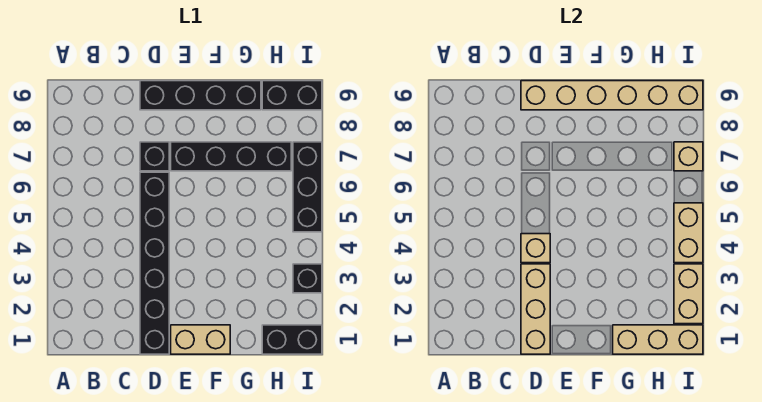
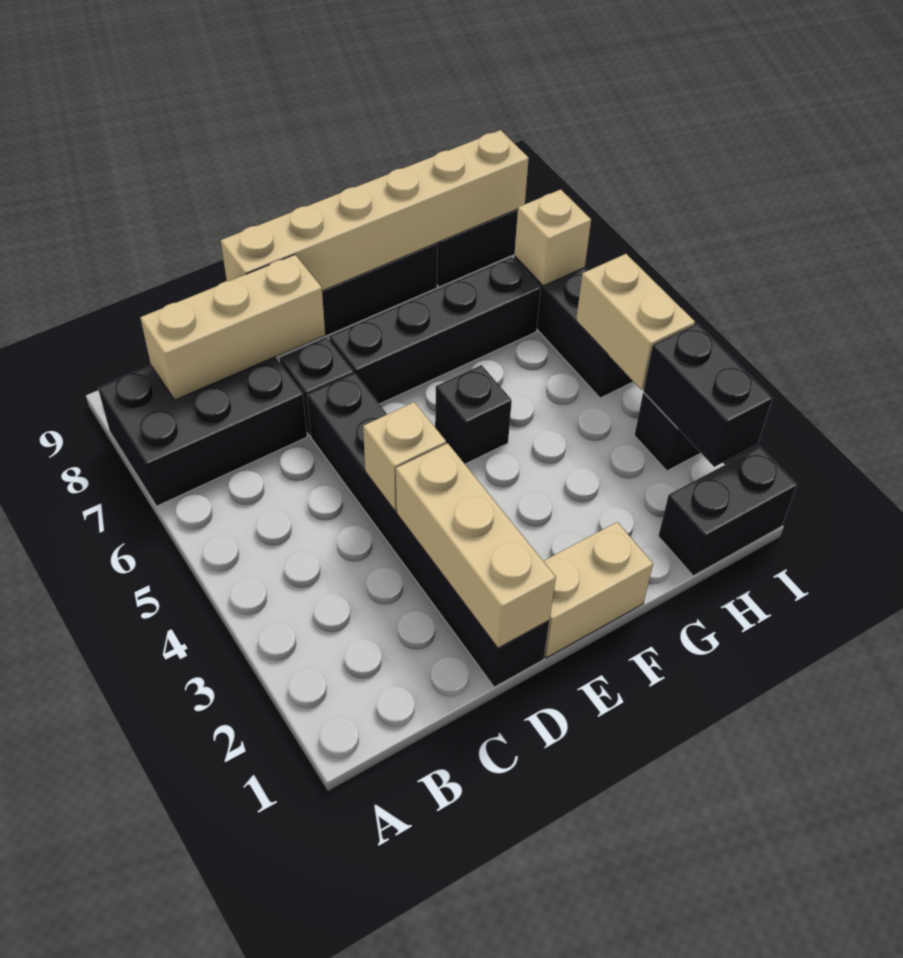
none -> black 2x3 brick [98,357,307,506]
none -> black 1x1 brick [435,365,512,464]
tan 1x3 brick [613,325,703,354] -> tan 1x3 brick moved to [140,255,325,400]
tan 1x2 brick [674,264,703,324] -> black 1x2 brick [643,324,772,467]

